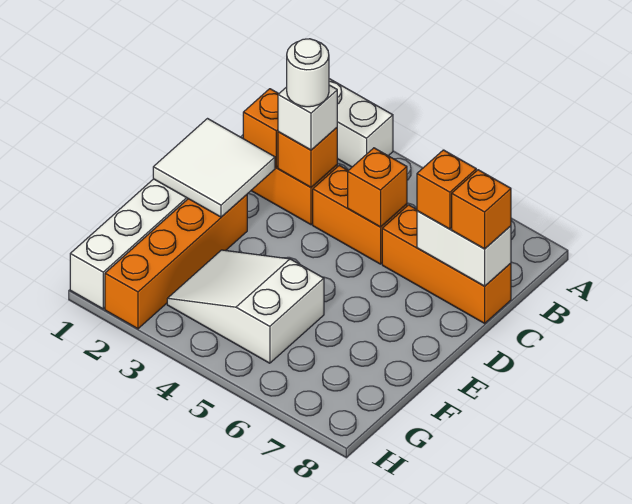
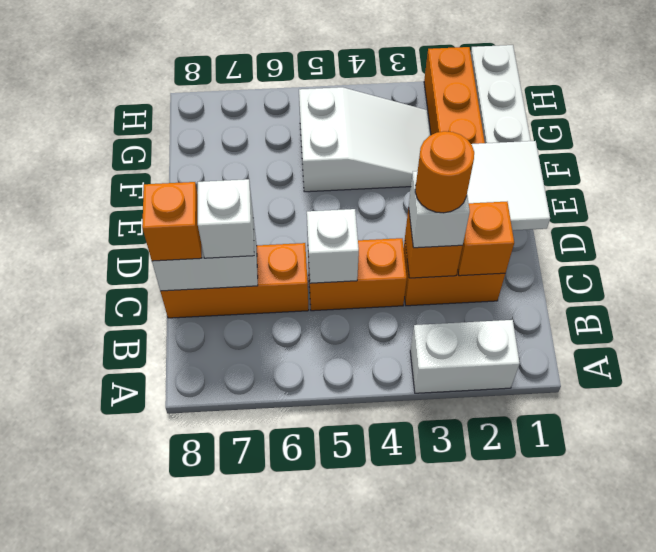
white 1x1 round brick [287,39,329,107] -> orange 1x1 round brick [415,131,474,213]
orange 1x1 brick [348,148,407,227] -> white 1x1 brick [307,209,359,283]
orange 1x1 brick [417,150,476,229] -> white 1x1 brick [198,179,254,258]

